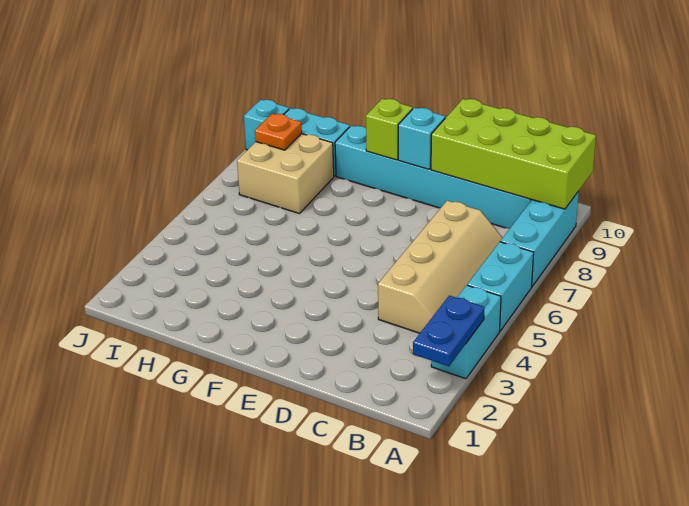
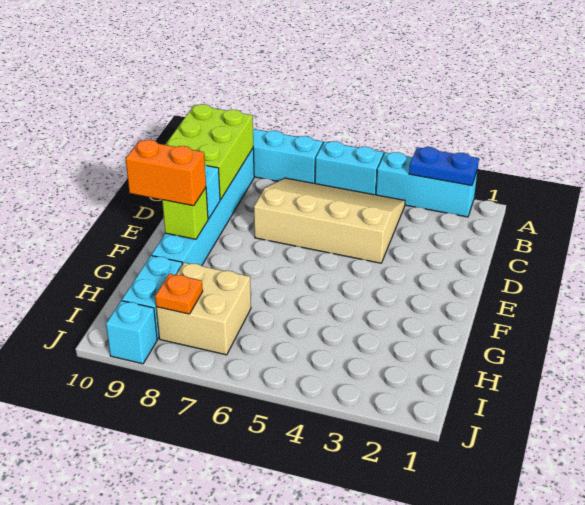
cyan 1x2 brick [431,285,501,379] -> cyan 1x3 brick [376,152,478,217]
lime 2x4 brick [431,99,596,209] -> lime 2x3 brick [165,104,253,200]
tan 2x4 slope [378,201,503,333] -> tan 3x4 slope [254,178,405,263]
none -> orange 1x2 brick [126,140,206,206]

